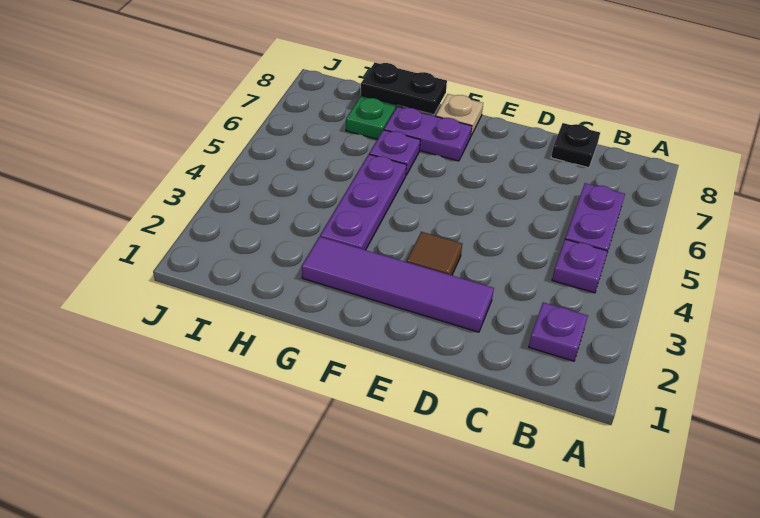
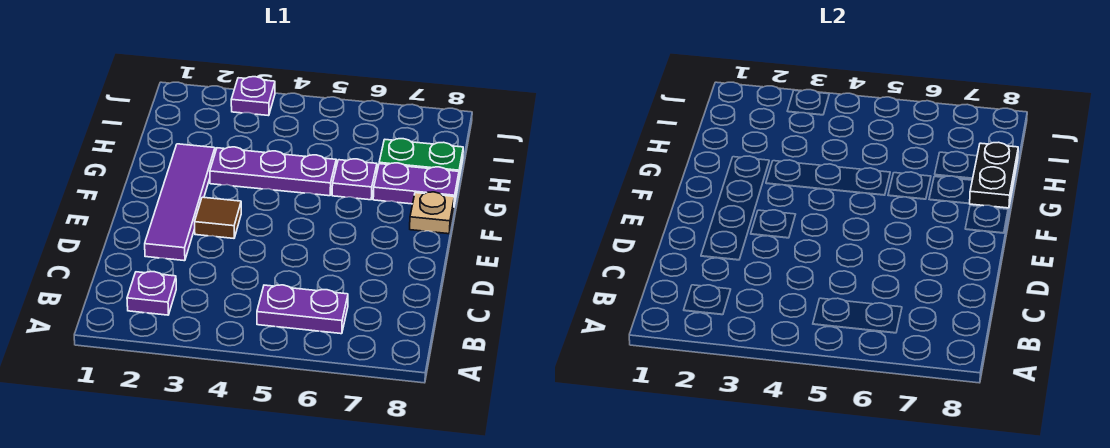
purple 1x1 plate [552,239,608,293] -> purple 1x1 plate moved to [231,77,275,116]
black 1x1 plate [551,123,600,168] -> none
purple 1x2 plate [384,107,472,161] -> purple 1x2 plate turned to [373,163,459,205]

